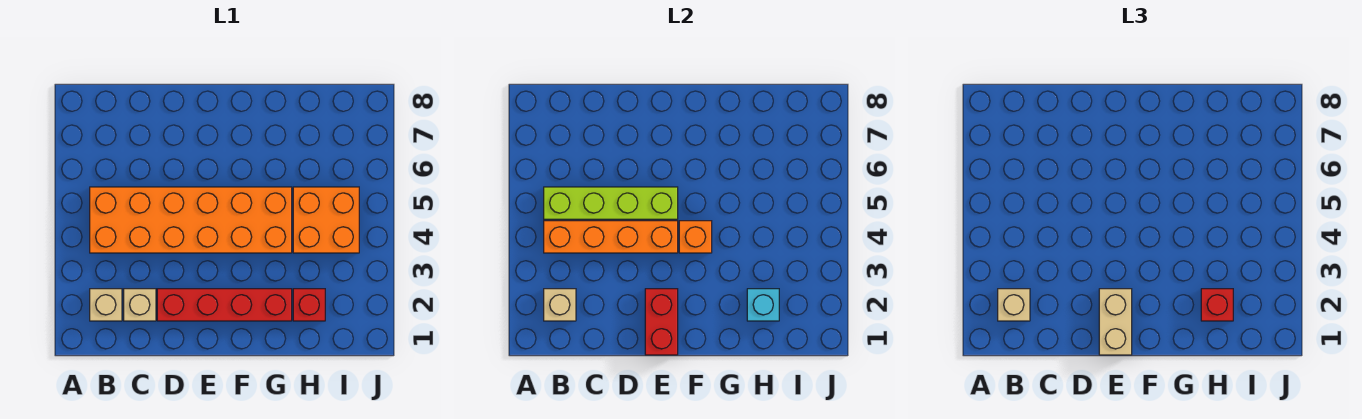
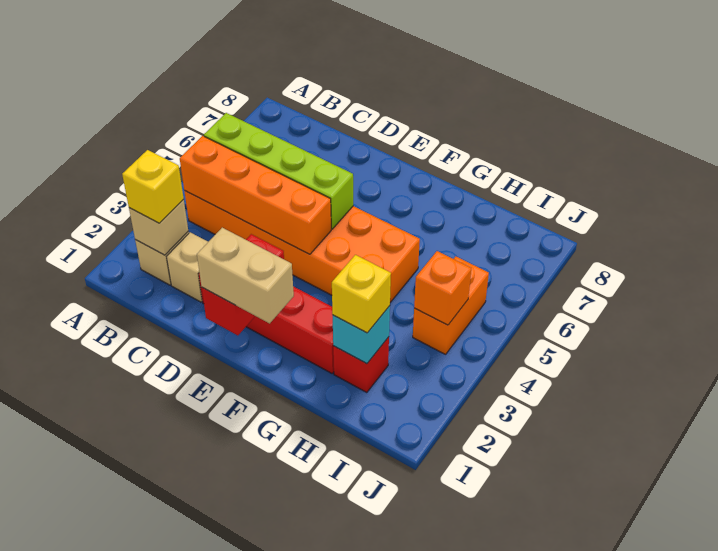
tan 1x1 brick [998,289,1030,321] -> yellow 1x1 brick [122,150,184,223]
tan 1x2 brick [1099,289,1132,355] -> tan 1x2 brick turned to [197,228,294,323]
orange 1x1 brick [679,221,712,253] -> orange 1x1 brick moved to [414,251,471,325]
red 1x1 brick [1201,289,1233,321] -> yellow 1x1 brick [332,255,391,333]
orange 2x2 brick [293,187,359,253] -> orange 1x2 brick [413,256,489,354]

